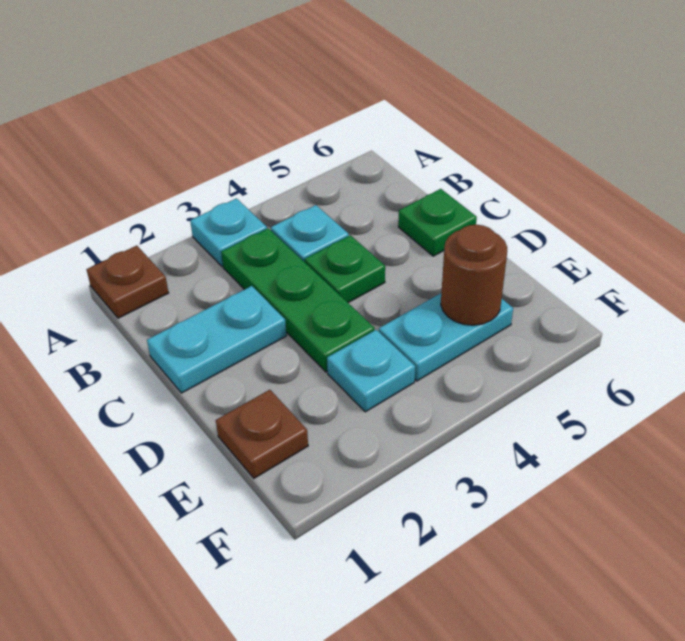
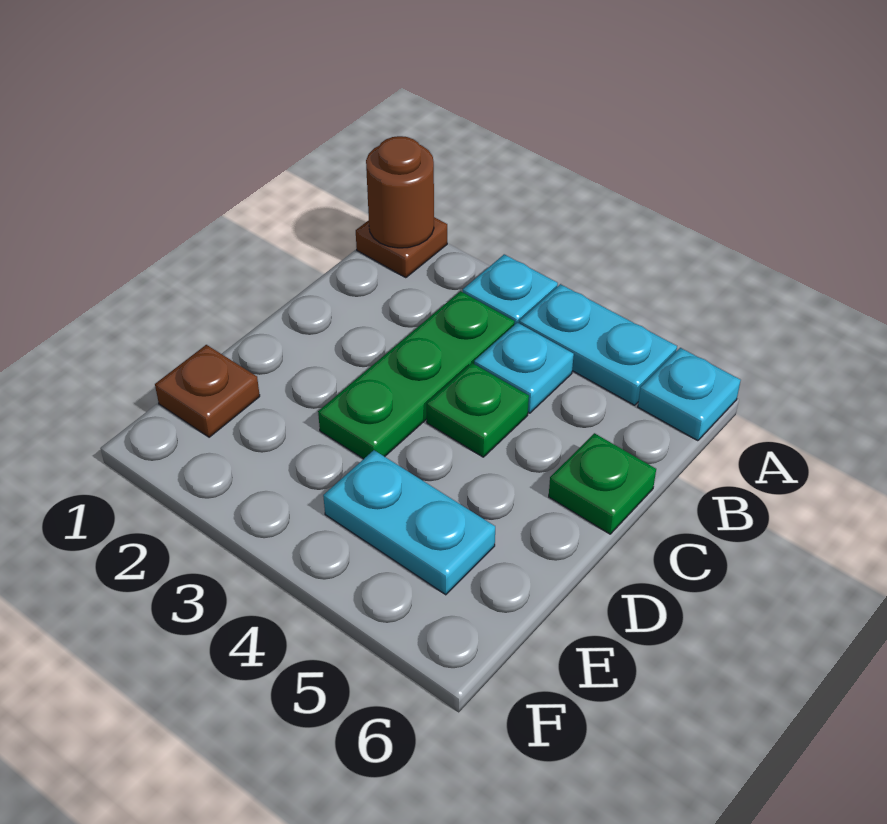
cyan 1x2 plate [147,286,287,393] -> cyan 1x2 plate moved to [519,284,677,405]
cyan 1x1 plate [327,330,415,412] -> cyan 1x1 plate moved to [638,348,741,441]
brown 1x1 round brick [441,225,507,325] -> brown 1x1 round brick moved to [366,136,434,248]

